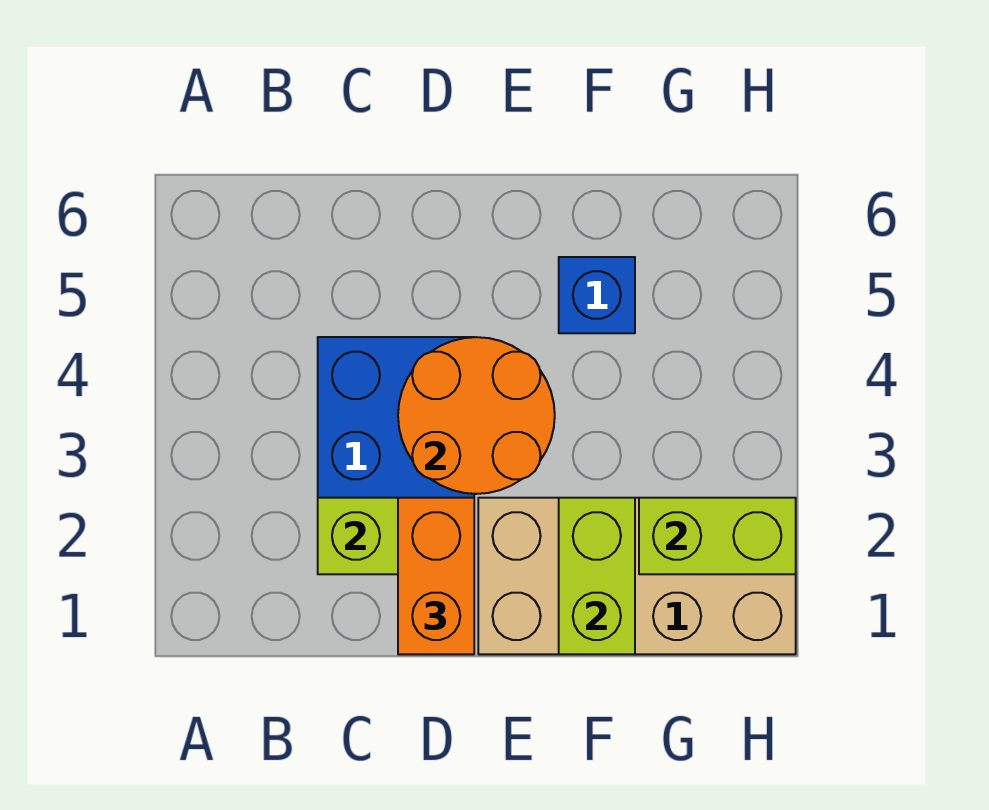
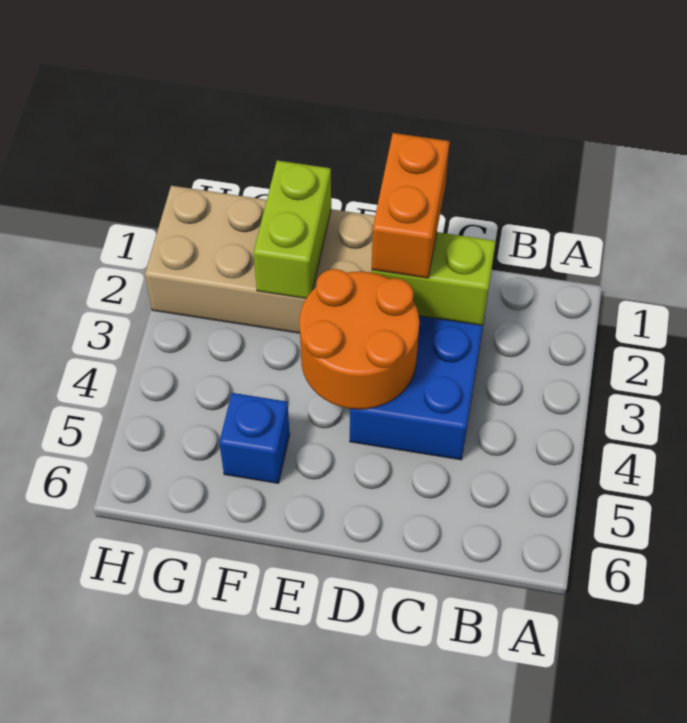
lime 1x2 brick [639,498,796,574] -> none

